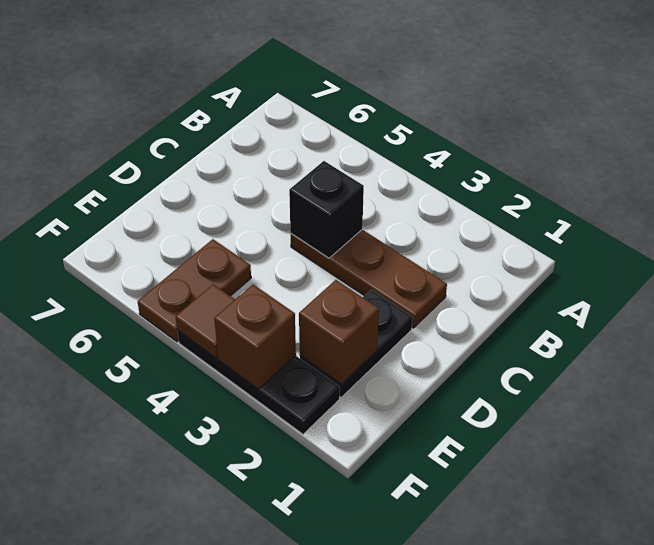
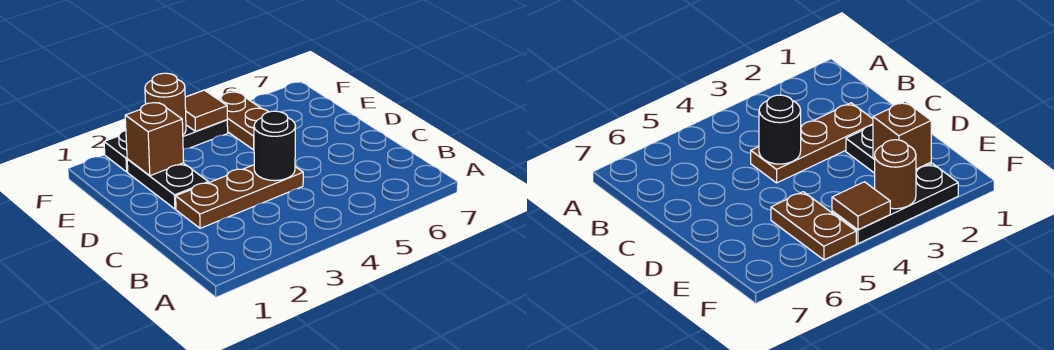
black 1x1 brick [289,161,364,258] -> black 1x1 round brick [254,111,295,181]
brown 1x1 brick [214,285,296,389] -> brown 1x1 round brick [145,73,186,135]

